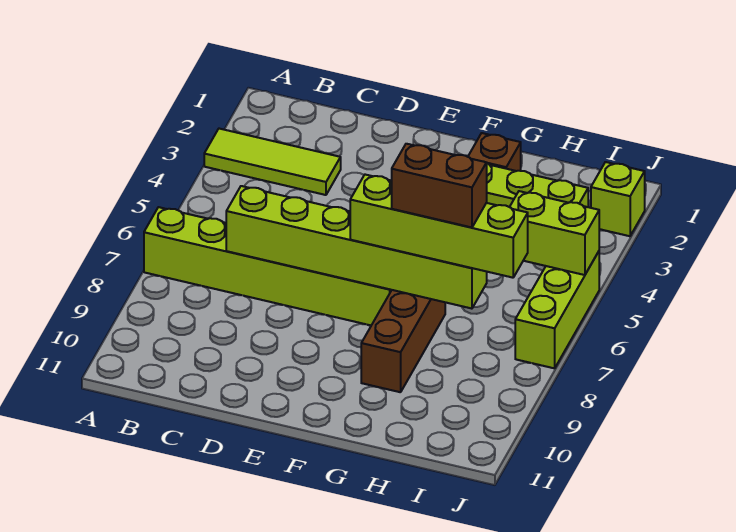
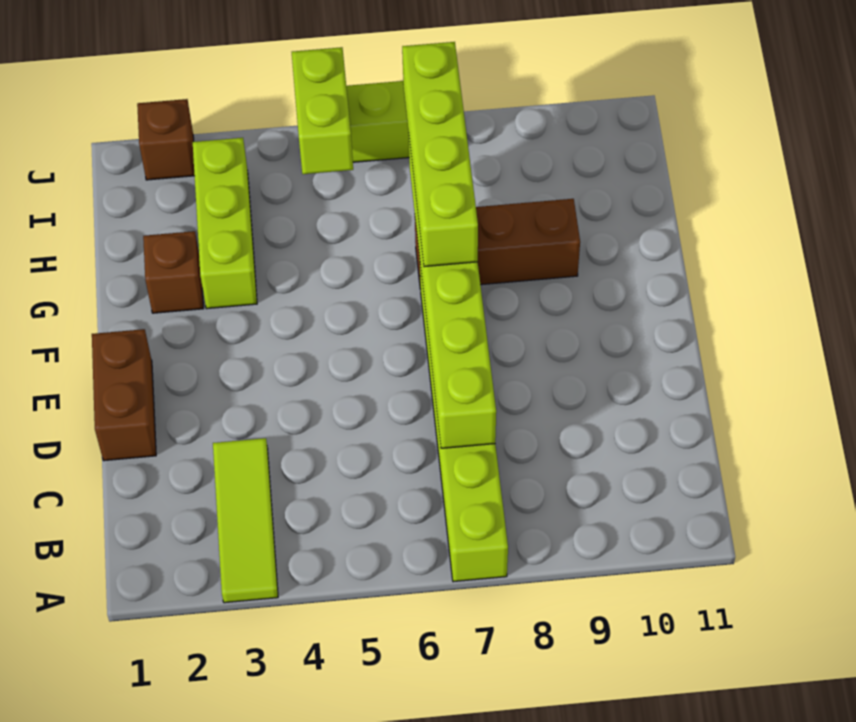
brown 1x2 brick [392,144,487,227] -> brown 1x2 brick moved to [92,329,156,461]
lime 1x1 brick [591,162,645,236] -> brown 1x1 brick [137,99,195,180]

